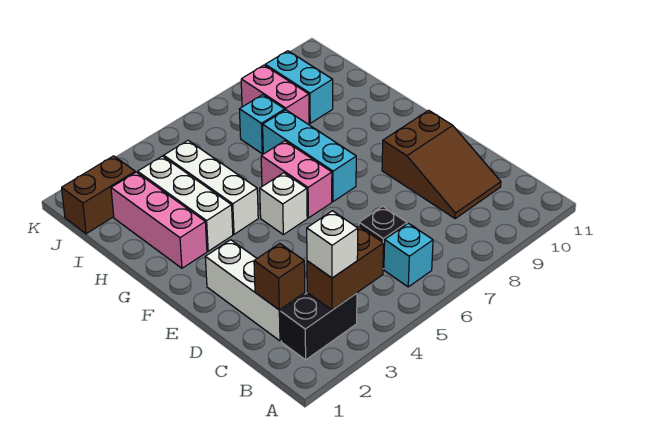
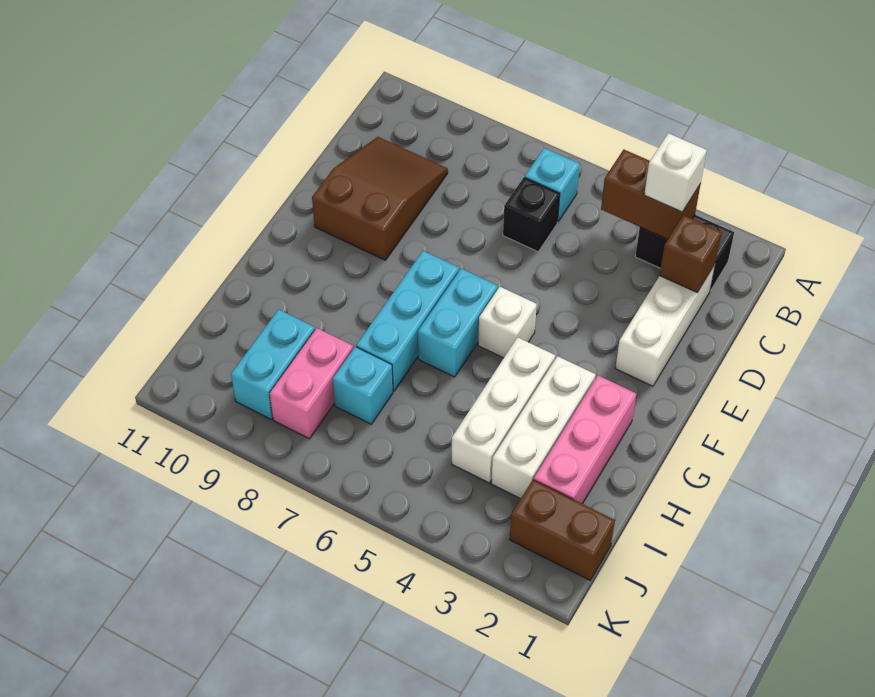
pink 1x2 brick [261,141,332,218] -> cyan 1x2 brick [418,269,498,377]

